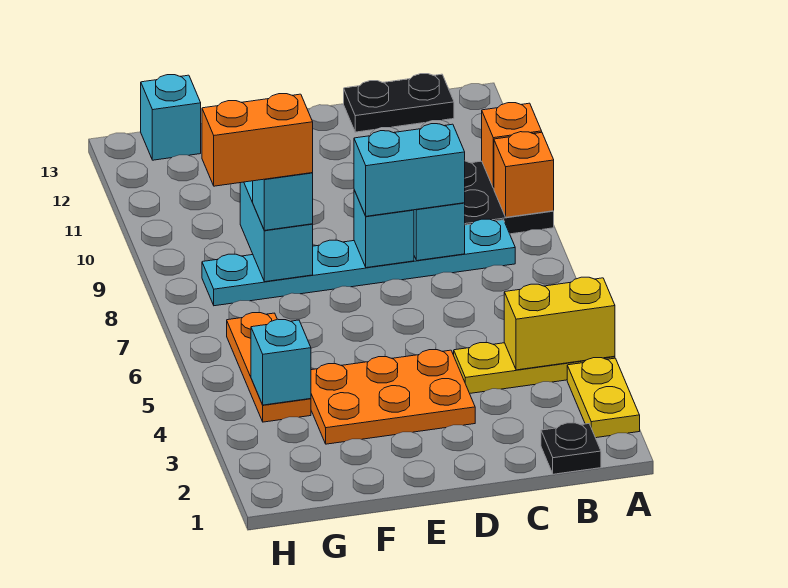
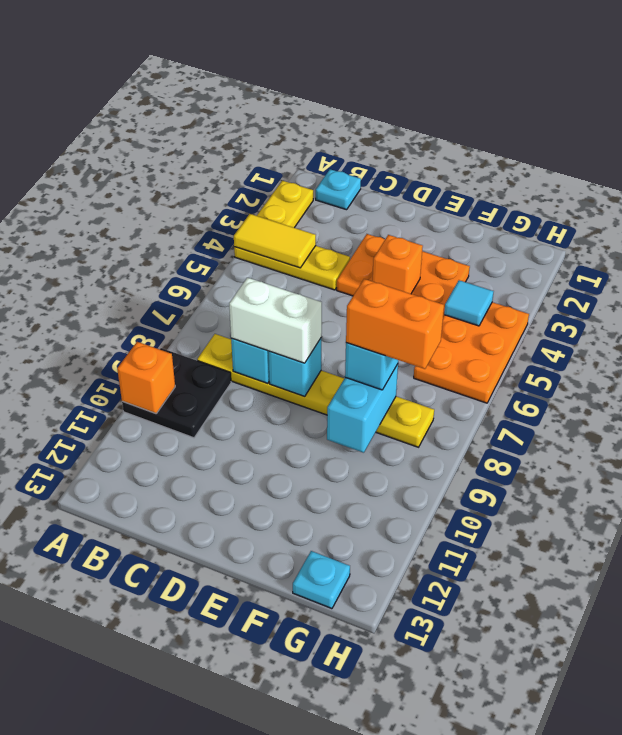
yellow 1x2 brick [504,277,615,370] -> yellow 1x2 tile [234,214,316,268]
orange 1x1 brick [494,132,554,217] -> orange 1x1 brick moved to [373,235,423,294]
black 1x1 plate [541,423,601,474] -> cyan 1x1 plate [316,169,361,210]
cyan 1x6 plate [202,219,515,306] -> yellow 1x6 plate [197,334,434,447]
black 1x2 plate [344,74,454,132] -> none
cyan 1x2 brick [354,124,465,216] -> white 1x2 brick [229,278,322,363]
orange 1x3 plate [227,313,311,422] -> orange 2x3 plate [414,302,529,403]
cyan 1x1 brick [251,319,311,405] -> cyan 1x1 tile [444,280,494,326]
cyan 1x1 brick [141,75,201,160] -> cyan 1x1 plate [293,551,350,609]

